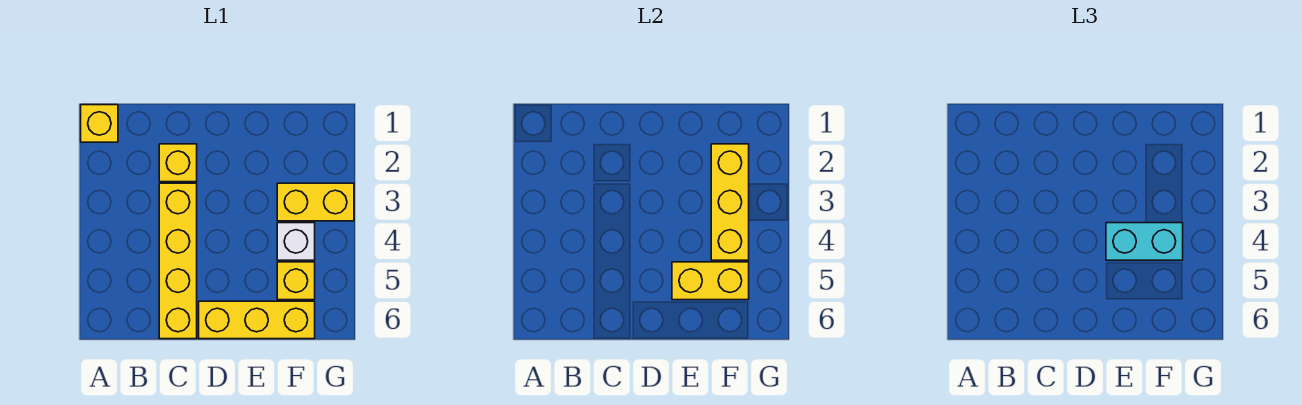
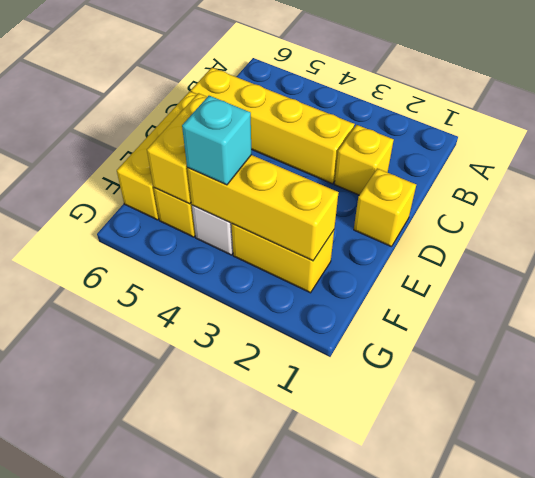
yellow 1x1 brick [81,105,118,142] -> yellow 1x1 brick moved to [354,168,416,247]
cyan 1x2 brick [1106,223,1183,260] -> cyan 1x1 brick [182,96,252,185]
yellow 1x2 brick [277,183,354,221] -> yellow 1x2 brick turned to [231,224,334,293]

